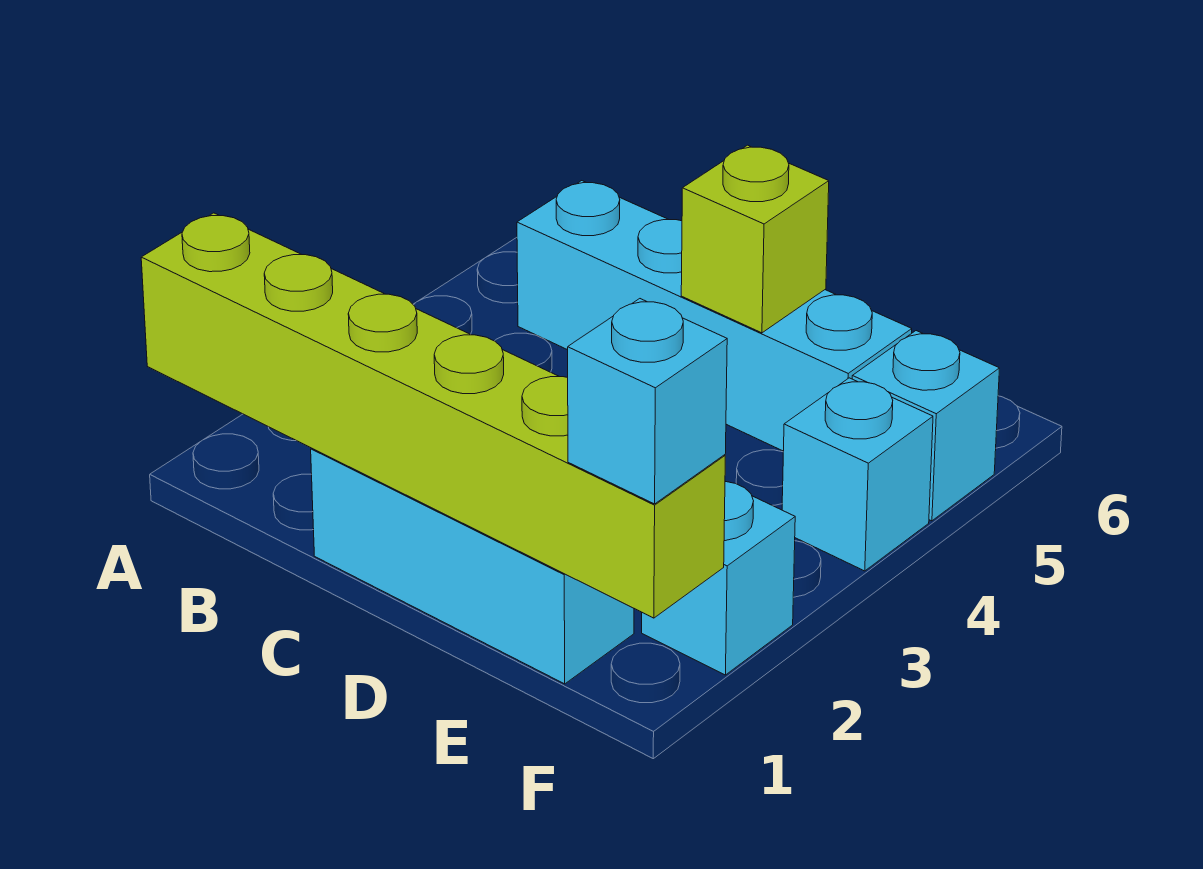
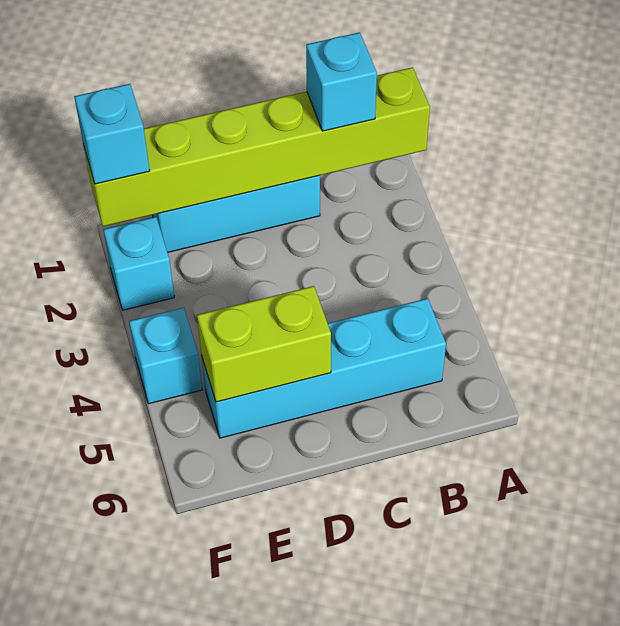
lime 1x1 brick [681,145,829,333] -> lime 1x2 brick [197,286,331,402]
cyan 1x1 brick [852,331,1000,521] -> cyan 1x1 brick moved to [306,32,377,131]

